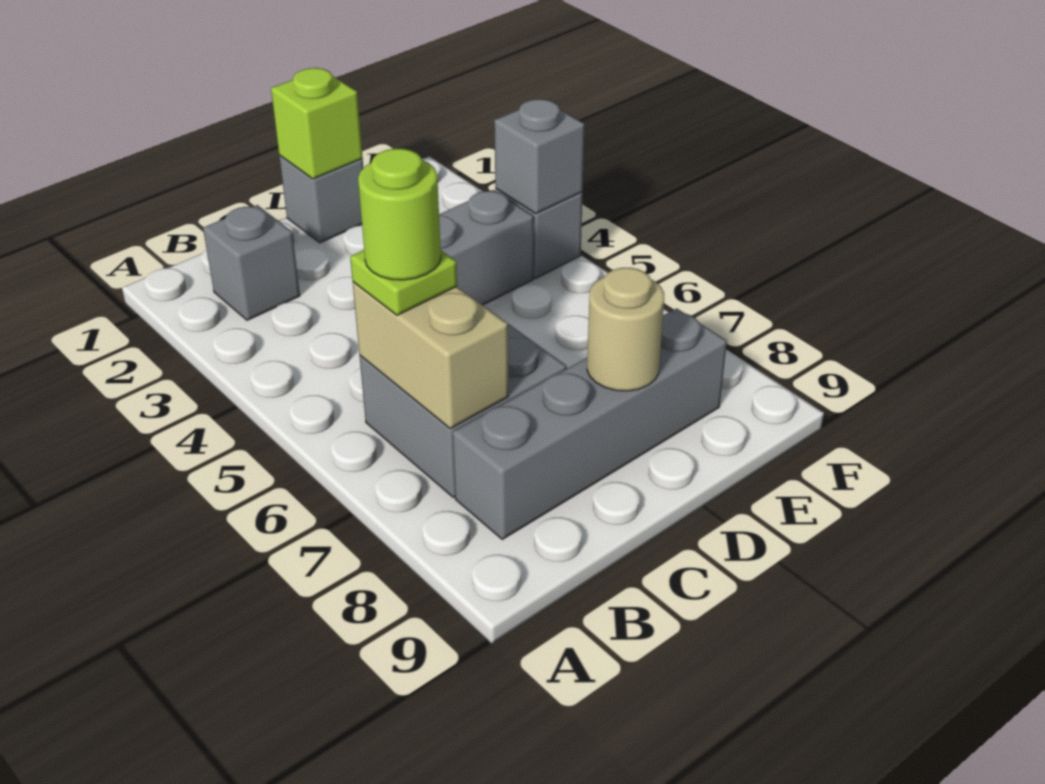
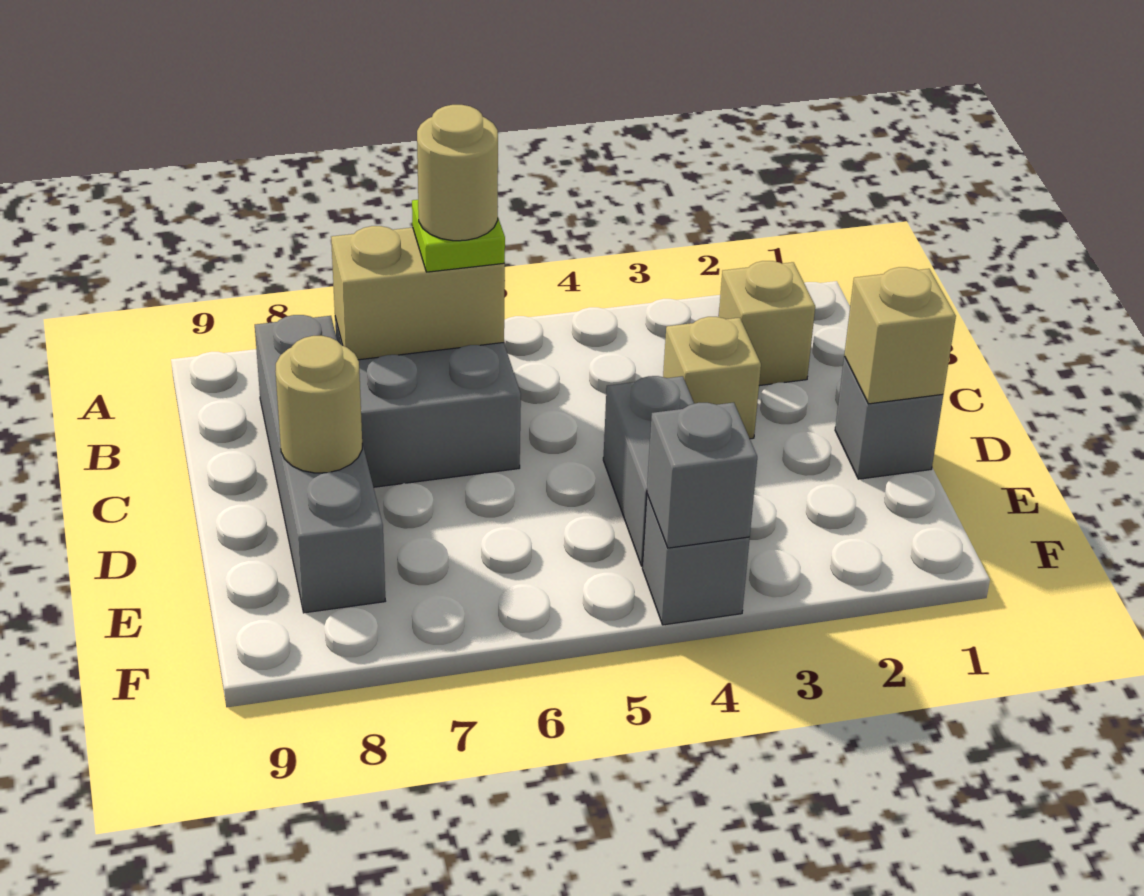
grey 1x1 brick [203,205,300,320] -> tan 1x1 brick [719,261,815,386]
lime 1x1 round brick [358,149,441,280] -> tan 1x1 round brick [417,105,498,241]
none -> tan 1x1 brick [663,317,761,439]
lime 1x1 brick [271,68,363,179] -> tan 1x1 brick [844,267,956,404]

